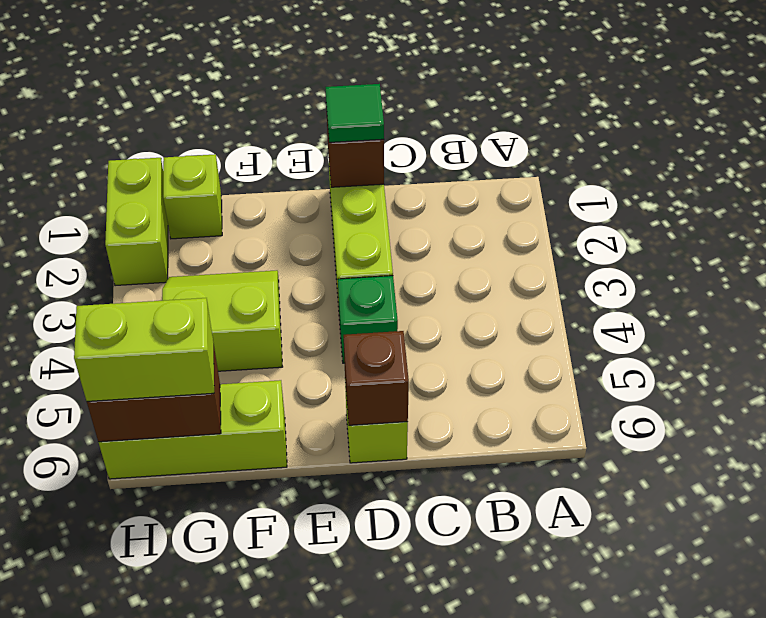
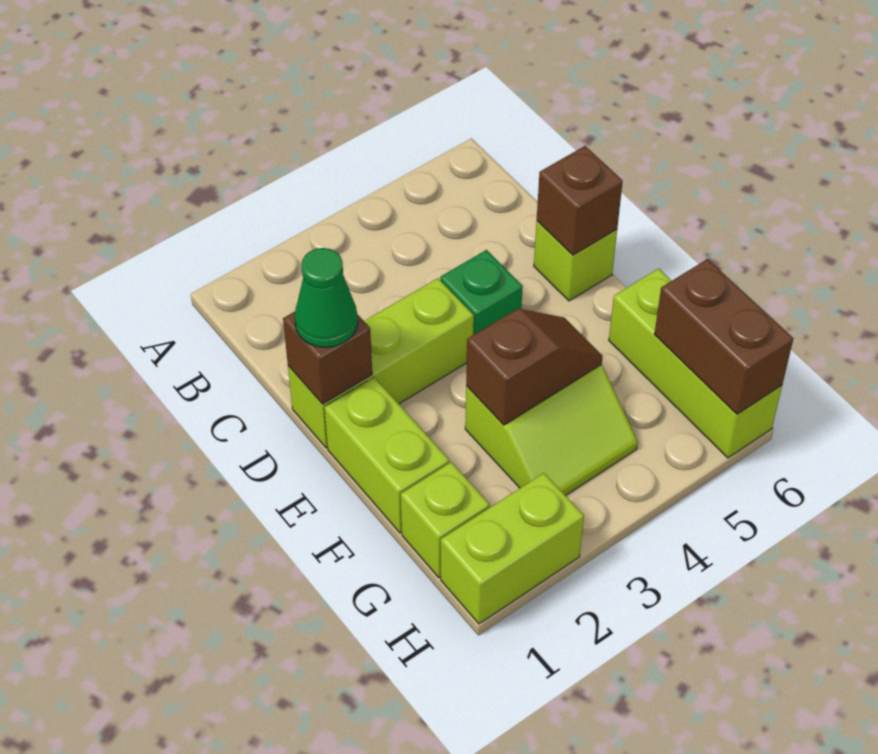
green 1x1 tile [325,84,384,142] -> green 1x1 cone [294,248,358,348]
lime 2x2 slope [162,270,282,371] -> lime 2x2 slope turned to [465,365,638,496]
none -> brown 1x2 slope [466,309,603,425]
lime 1x2 brick [74,298,214,401] -> lime 1x2 brick moved to [324,377,449,533]

